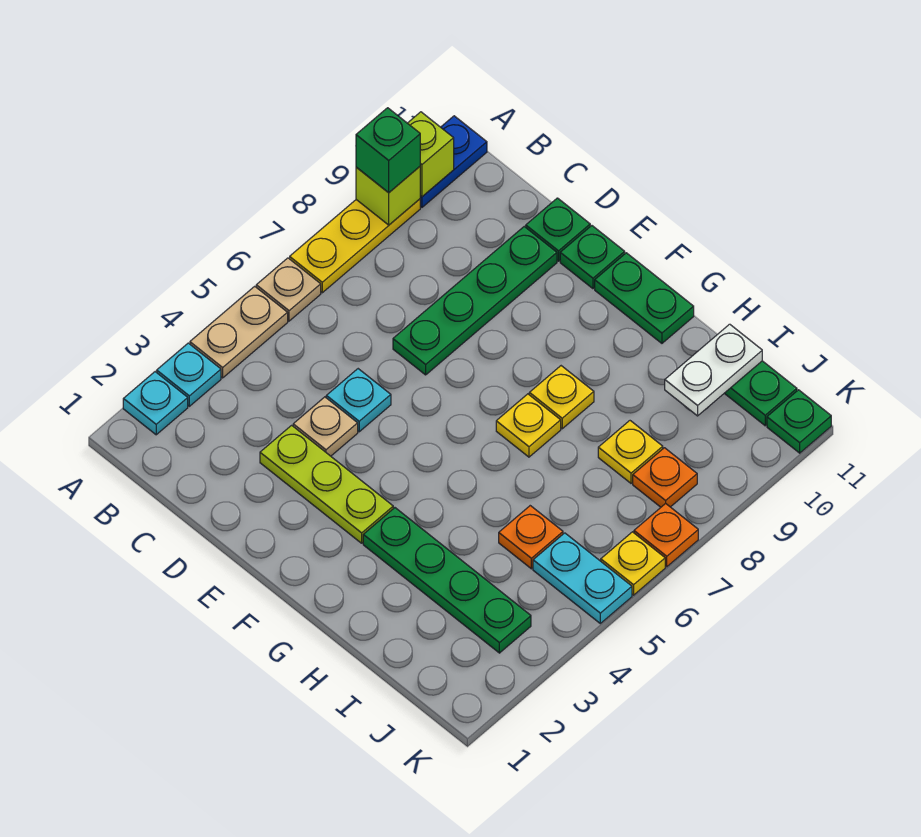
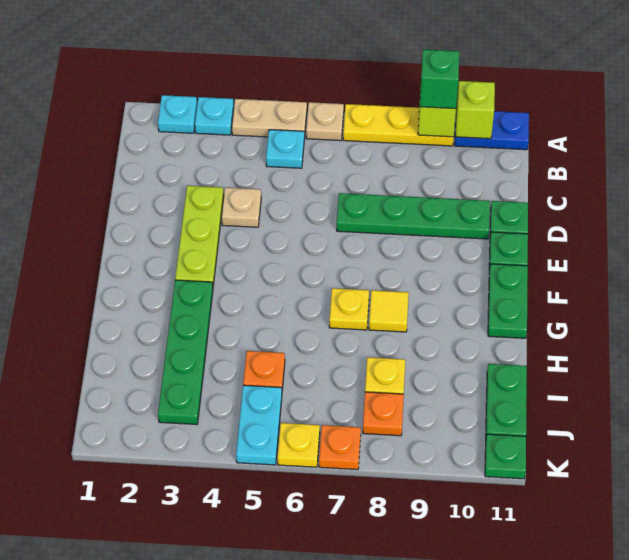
cyan 1x1 plate [326,369,391,432] -> cyan 1x1 plate moved to [266,130,304,168]
yellow 1x1 plate [529,366,594,429] -> yellow 1x1 tile [369,290,409,332]
white 1x2 plate [665,324,762,416] -> none

